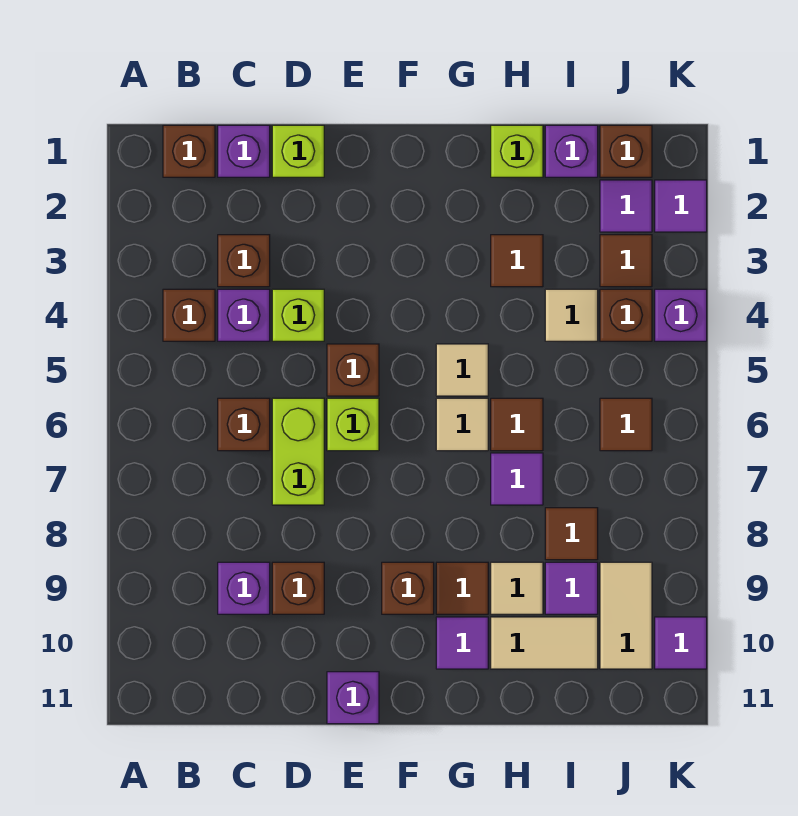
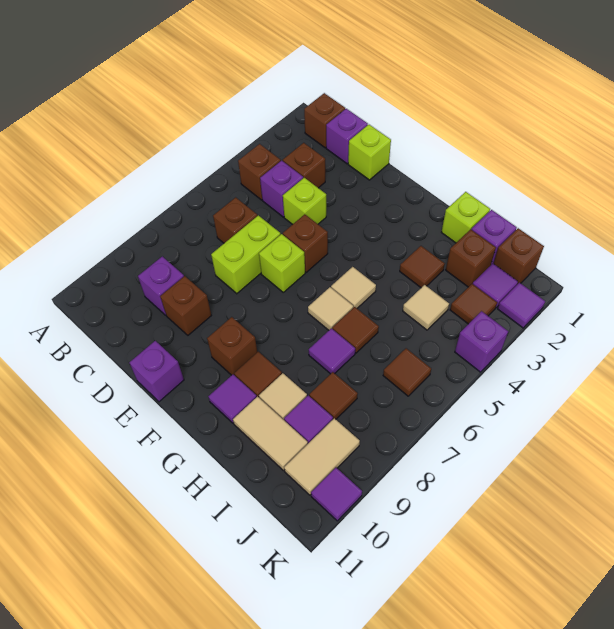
brown 1x1 brick [600,289,652,341] -> brown 1x1 brick moved to [446,229,496,287]

